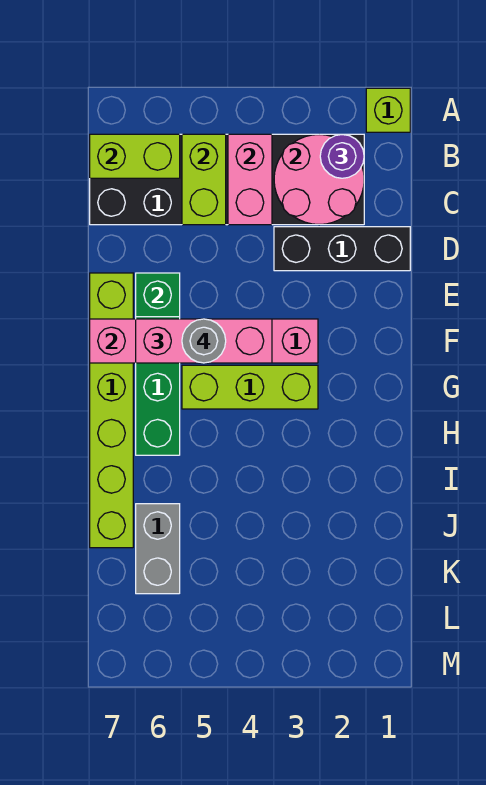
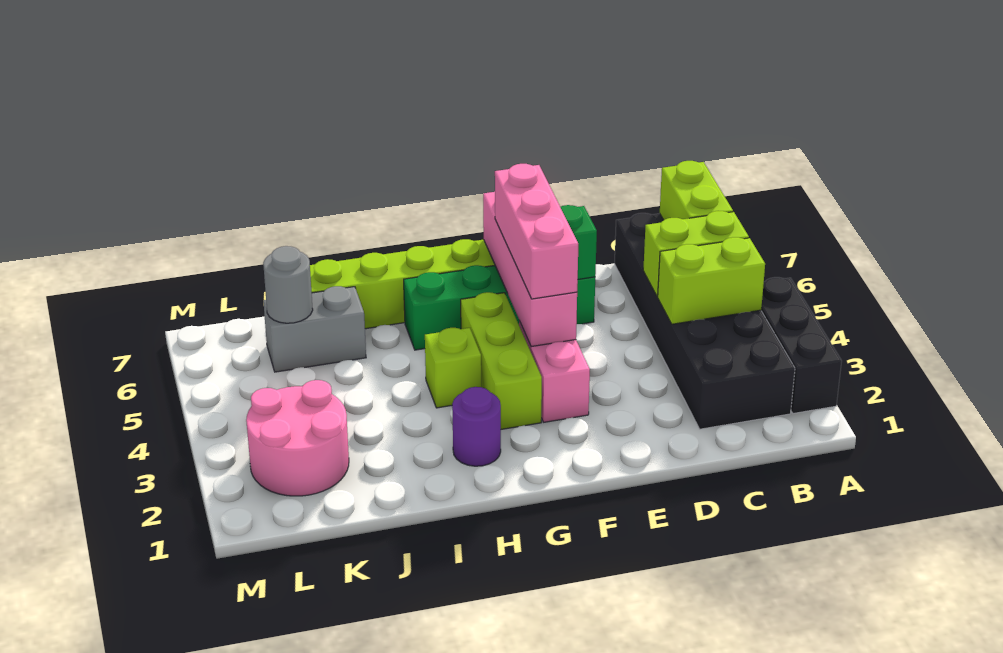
lime 1x1 brick [366,88,410,132] -> lime 1x1 brick moved to [425,328,481,408]
pink 2x2 round brick [274,134,364,225] -> pink 2x2 round brick moved to [246,380,349,496]
purple 1x1 round brick [320,134,364,178] -> purple 1x1 round brick moved to [452,387,501,466]
pink 1x2 brick [228,134,272,225] -> lime 1x2 brick [658,237,765,324]
black 1x3 brick [274,227,410,271] -> black 1x3 brick moved to [761,277,842,414]
grey 1x1 round brick [182,319,226,363] -> grey 1x1 round brick moved to [263,246,313,323]

